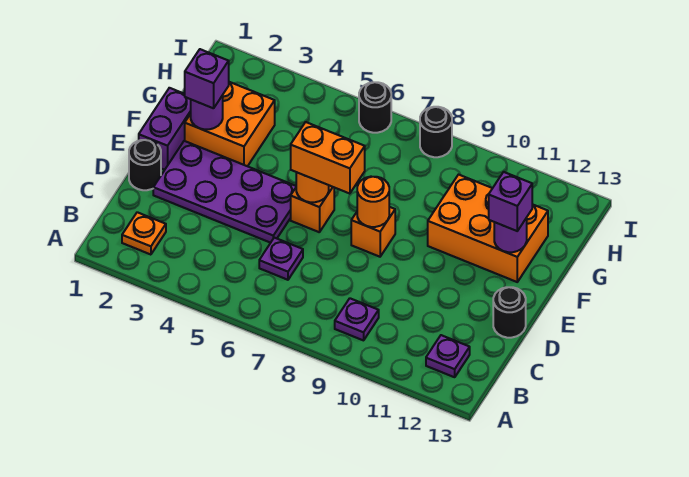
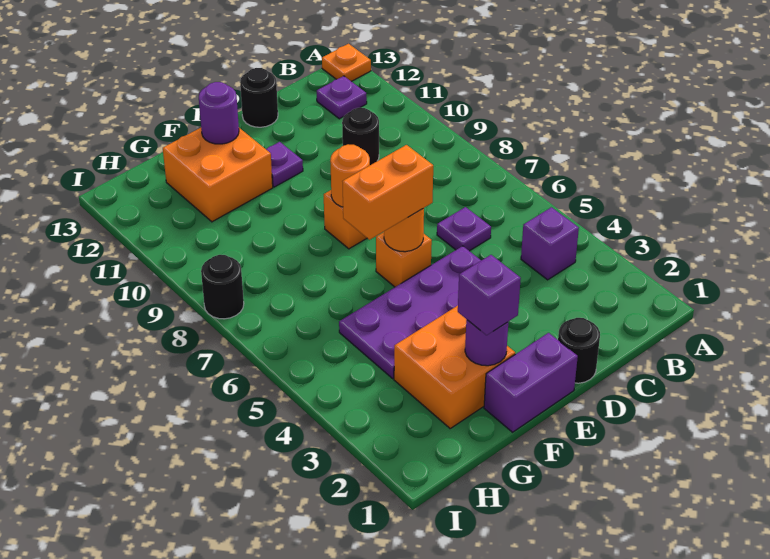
orange 1x1 plate [122,212,166,255] -> orange 1x1 plate moved to [322,44,371,81]
purple 1x1 plate [335,298,379,340] -> purple 1x1 plate moved to [266,142,303,187]
purple 2x4 plate [153,141,296,243] -> purple 2x4 plate turned to [339,246,481,379]
orange 1x2 brick [291,122,365,194] -> orange 1x2 brick turned to [342,145,433,240]
orange 2x3 brick [428,175,548,282] -> orange 2x2 brick [163,128,273,222]
purple 1x1 brick [489,172,532,231] -> purple 1x1 brick moved to [521,207,579,280]
black 1x1 round brick [359,82,391,133] -> black 1x1 round brick moved to [342,108,379,165]

